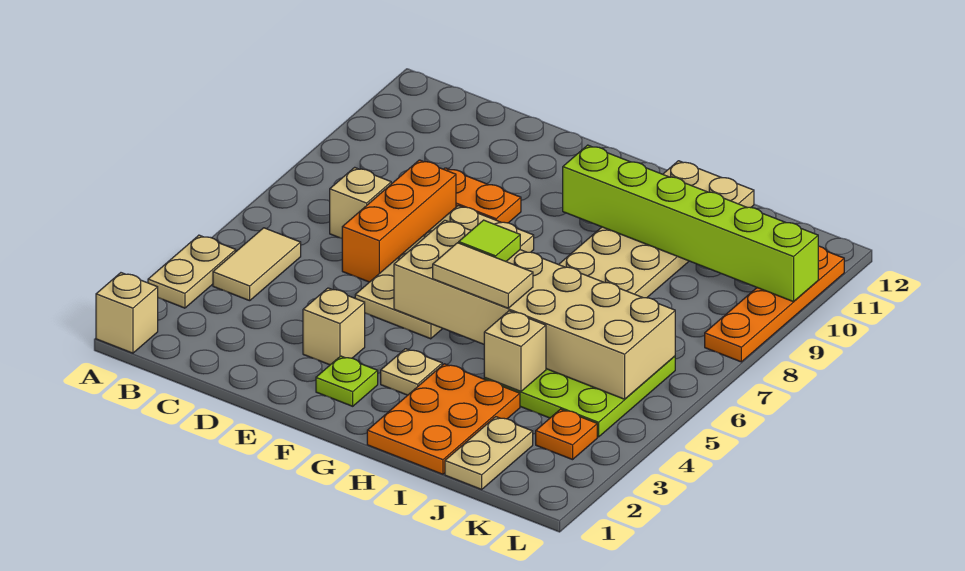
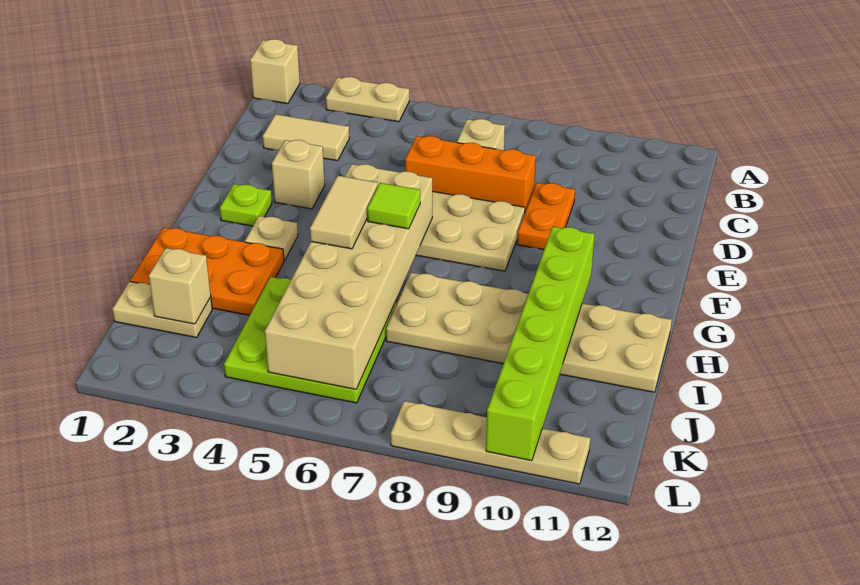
tan 1x2 tile [213,228,301,301] -> tan 1x2 tile moved to [263,114,349,161]
tan 1x1 brick [484,311,546,391] -> tan 1x1 brick moved to [149,248,211,324]
orange 1x1 plate [536,409,597,460] -> none
orange 1x4 plate [705,246,844,362] -> tan 1x4 plate [391,401,590,484]

